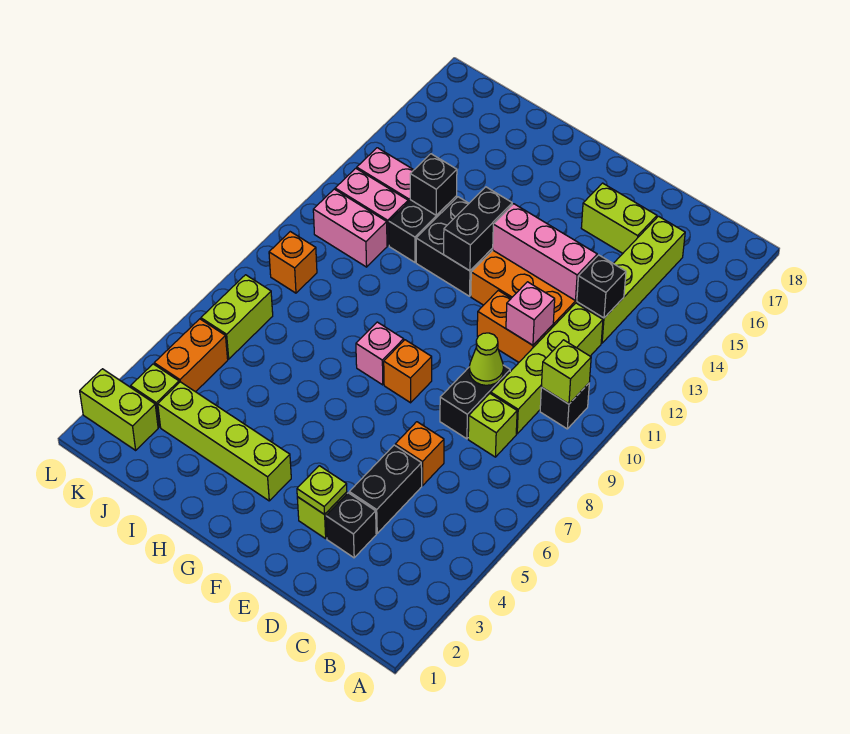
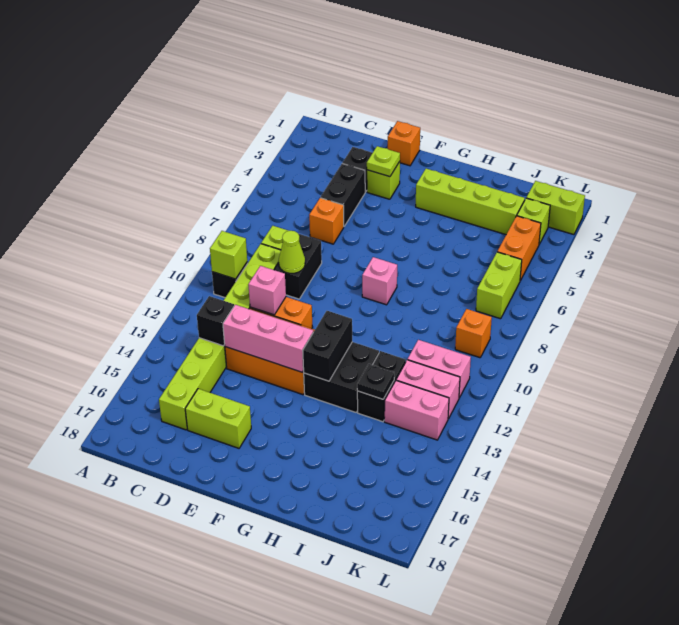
orange 1x1 brick [384,340,432,403] -> orange 1x1 brick moved to [387,121,420,166]
black 1x1 brick [410,154,457,215] -> black 1x1 plate [357,364,394,399]

